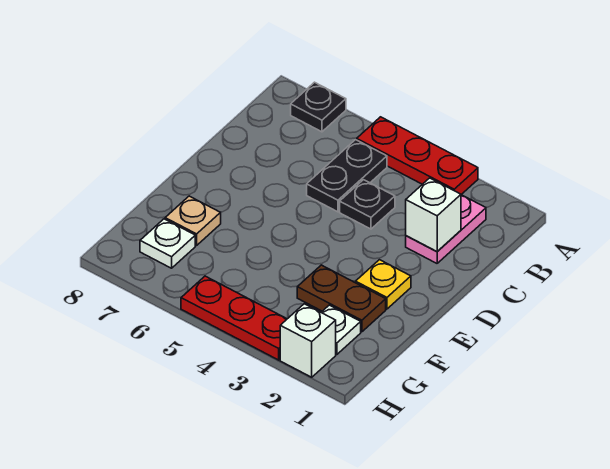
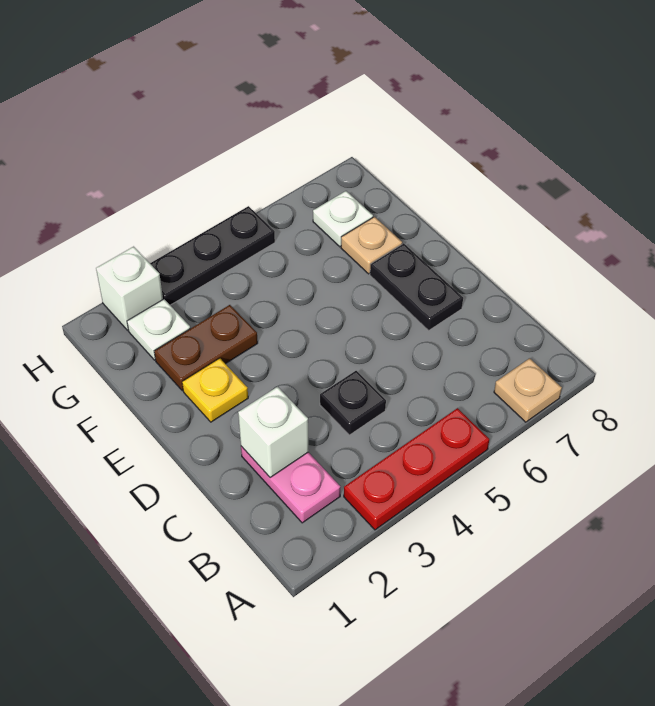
black 1x1 plate [291,82,346,132] -> tan 1x1 plate [494,358,562,422]
black 1x2 plate [307,140,387,212] -> black 1x2 plate moved to [370,243,463,330]
red 1x3 plate [181,276,287,360] -> black 1x3 plate [150,206,275,305]

